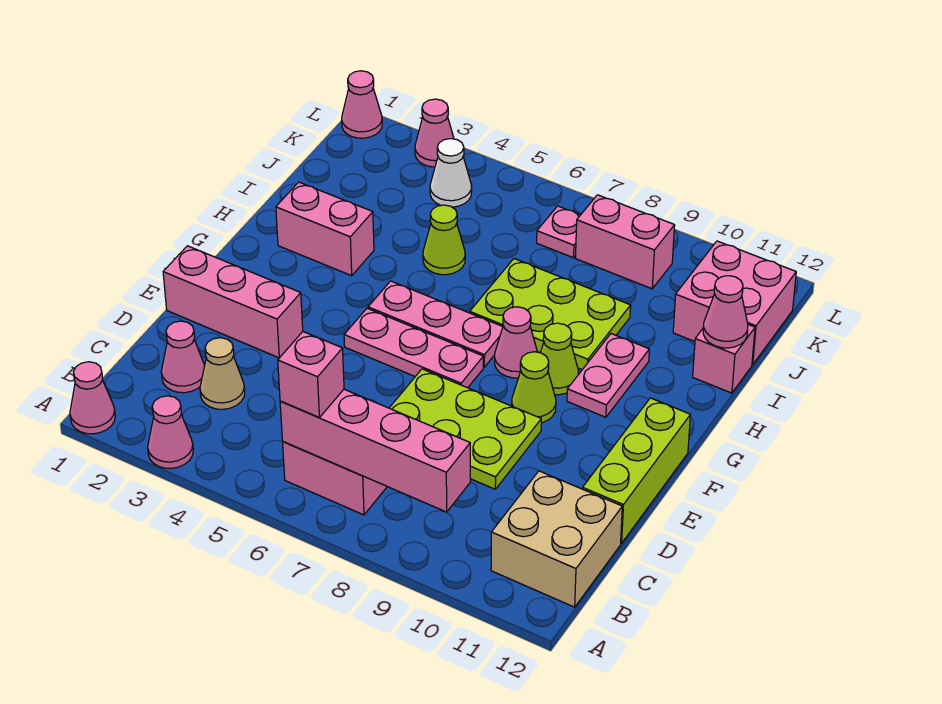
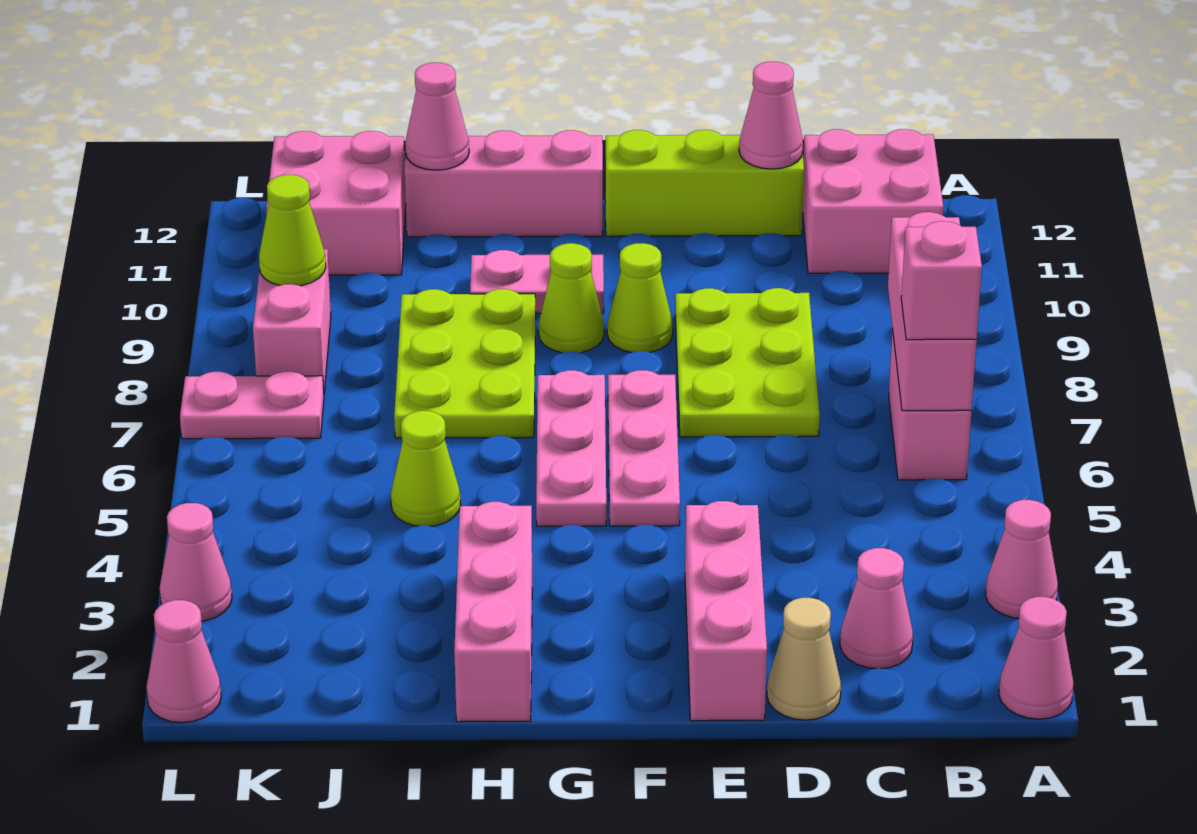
pink 1x4 brick [280,389,470,512] -> pink 1x3 brick [888,212,977,411]
tan 2x2 brick [491,471,622,607] -> pink 2x2 brick [803,129,943,273]
tan 1x1 cone [200,338,245,409] -> tan 1x1 cone moved to [767,598,841,720]
pink 1x1 cone [495,307,537,378] -> pink 1x1 cone moved to [739,62,803,169]
pink 1x2 brick [276,182,374,276] -> pink 1x3 brick [454,502,532,722]
pink 1x1 brick [693,325,755,393] -> pink 1x3 brick [405,130,603,237]
white 1x1 cone [430,139,472,207] -> none
pink 1x1 plate [537,206,580,258] -> pink 1x2 plate [180,371,324,439]
none -> lime 1x1 cone [259,175,326,286]

